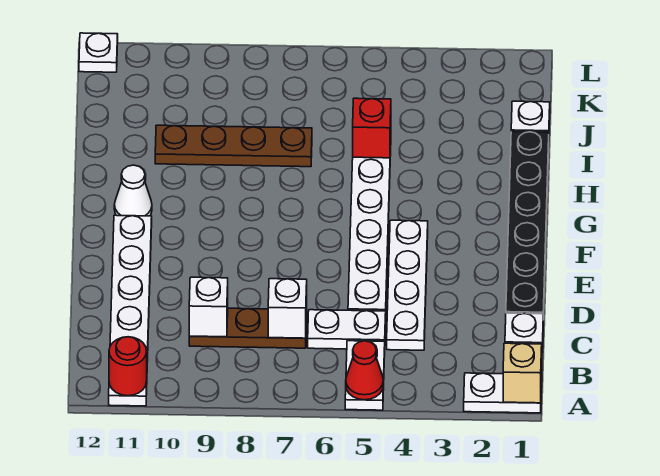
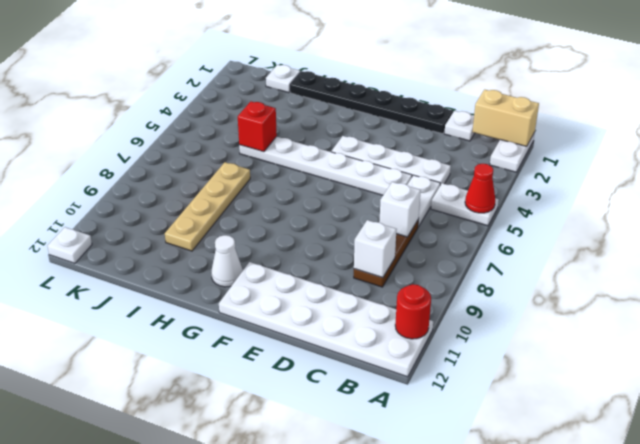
tan 1x1 brick [503,343,542,403] -> tan 1x2 brick [472,90,539,146]
white 1x6 plate [109,215,152,406] -> white 2x6 plate [219,262,433,377]
brown 1x4 plate [155,125,312,167] -> tan 1x4 plate [165,162,250,251]

